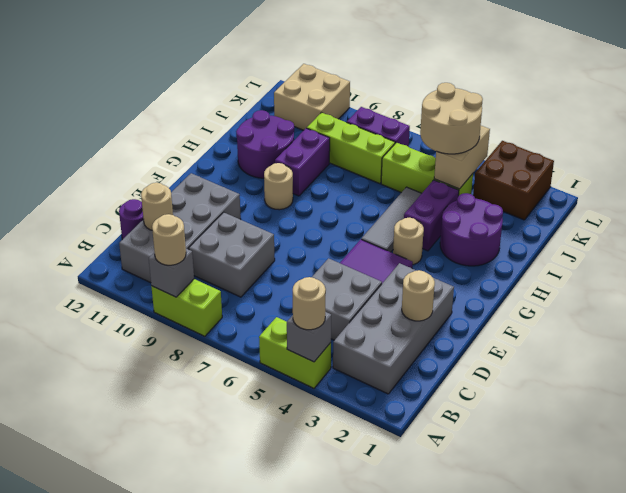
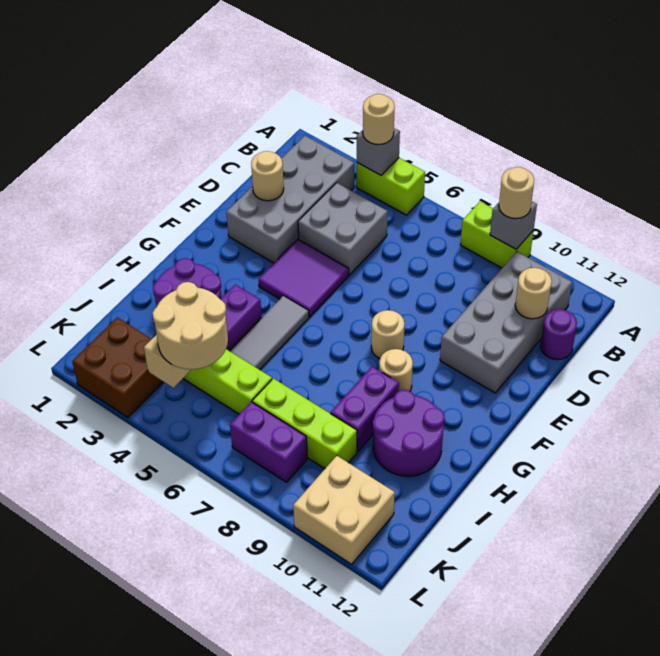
grey 2x2 brick [189,212,275,297] -> none
tan 1x1 round brick [393,218,424,265] -> tan 1x1 round brick moved to [371,310,405,358]

